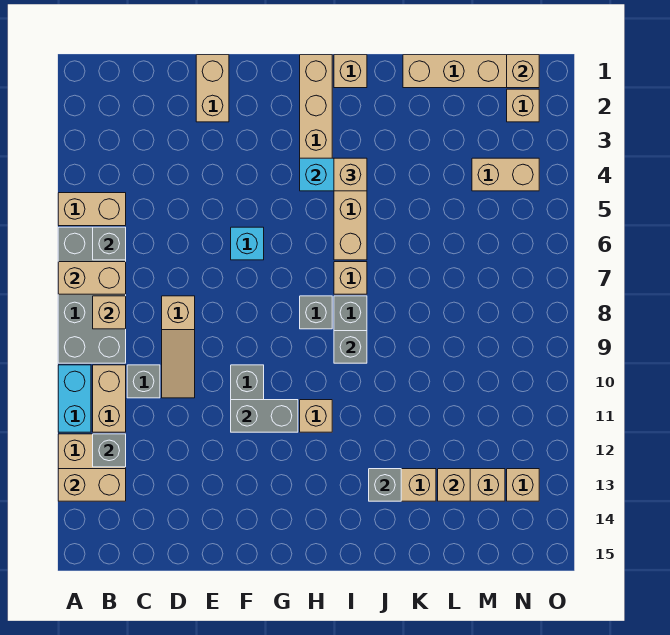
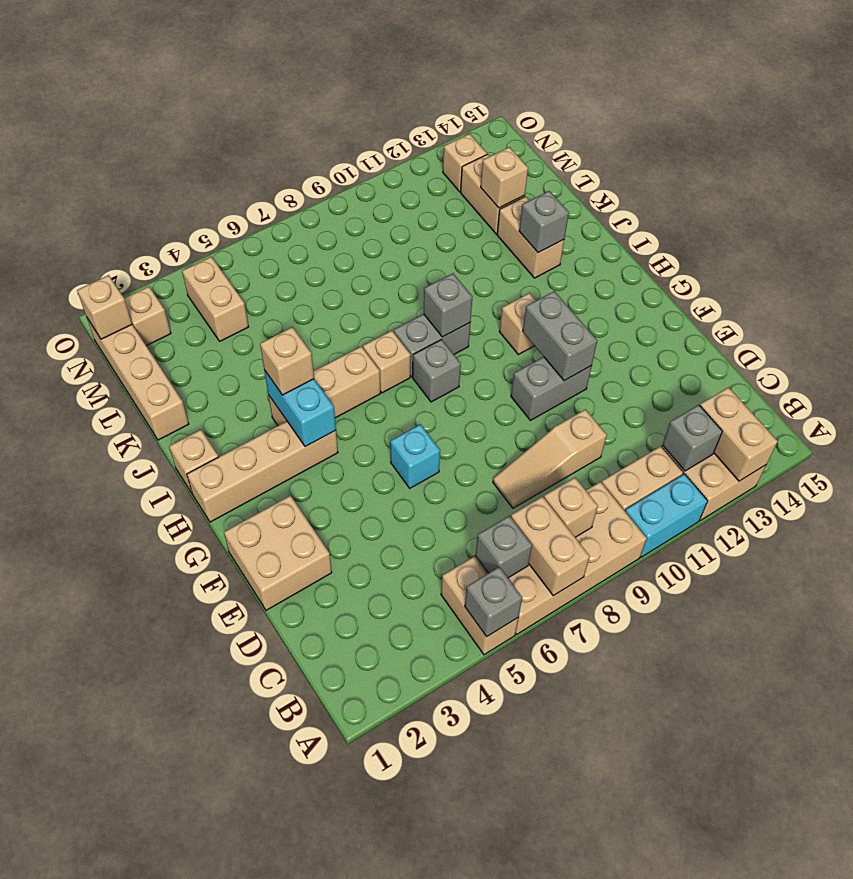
grey 2x4 brick [58,227,126,363] -> tan 2x4 brick [475,482,647,634]
grey 1x1 brick [127,365,160,398] -> grey 1x1 brick moved to [465,567,522,637]
tan 1x3 slope [162,296,195,398] -> tan 1x3 slope turned to [493,409,607,508]
tan 1x2 brick [196,55,229,122] -> tan 2x2 brick [224,495,332,610]

